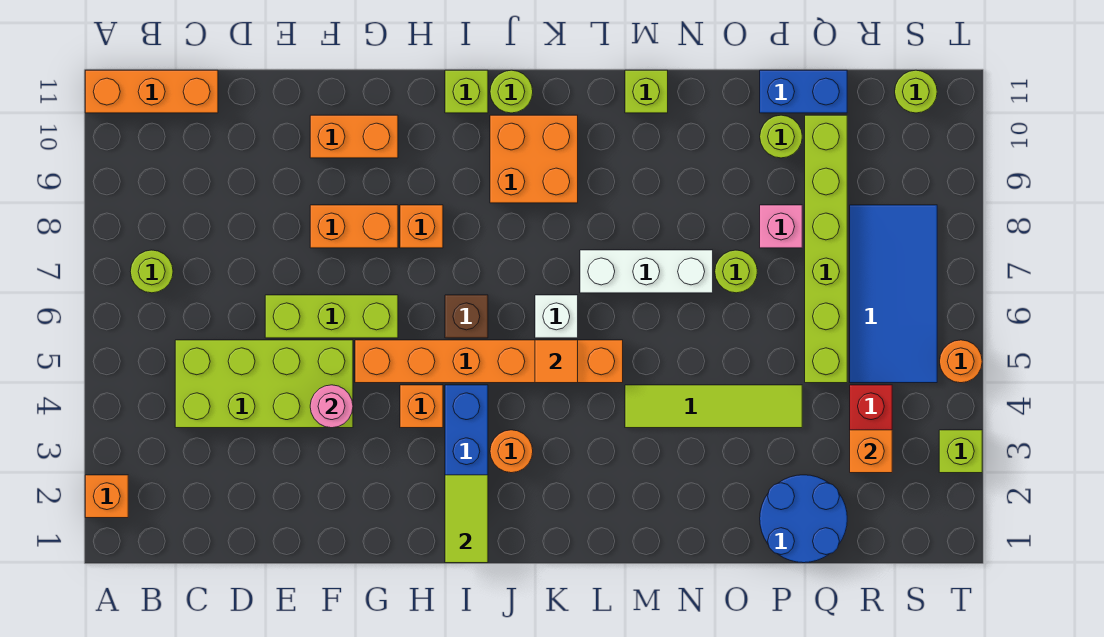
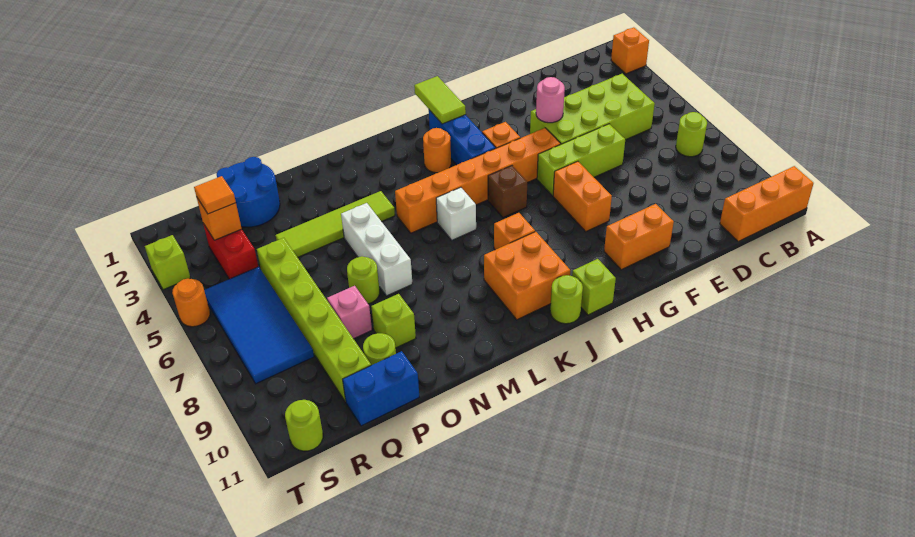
orange 1x2 brick [310,205,398,248] -> orange 1x2 brick turned to [553,161,612,231]
orange 1x1 brick [400,205,443,248] -> orange 1x1 brick moved to [494,213,535,250]
orange 1x1 tile [535,340,578,383] -> orange 1x1 tile moved to [194,176,236,214]
white 1x3 brick [580,250,713,293] -> white 1x3 brick turned to [341,203,412,296]
lime 1x1 brick [625,70,668,113] -> lime 1x1 brick moved to [371,294,416,348]

